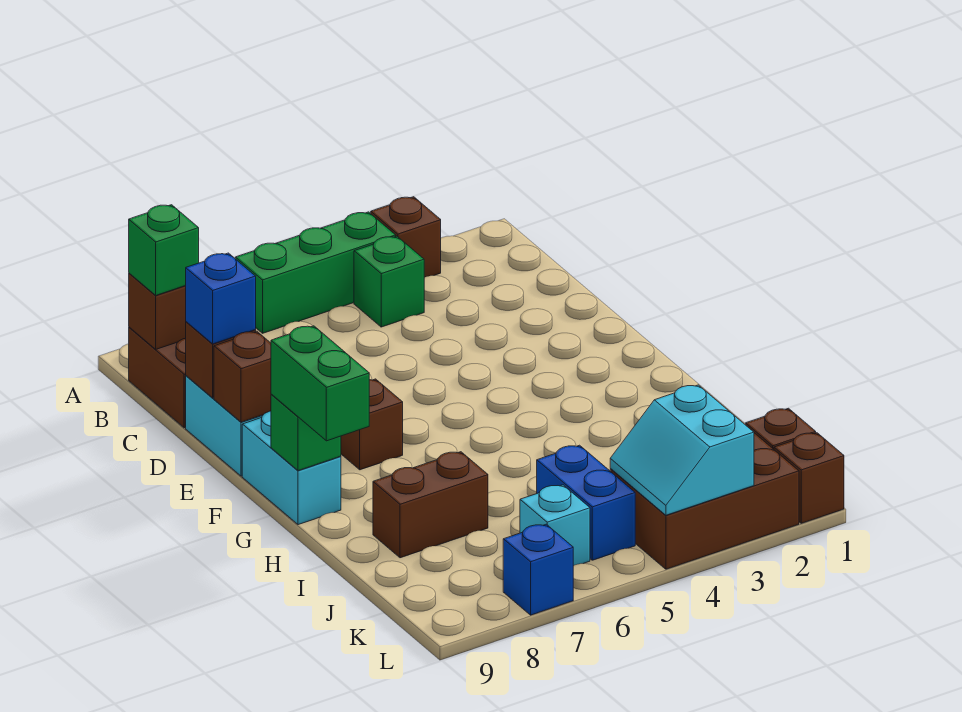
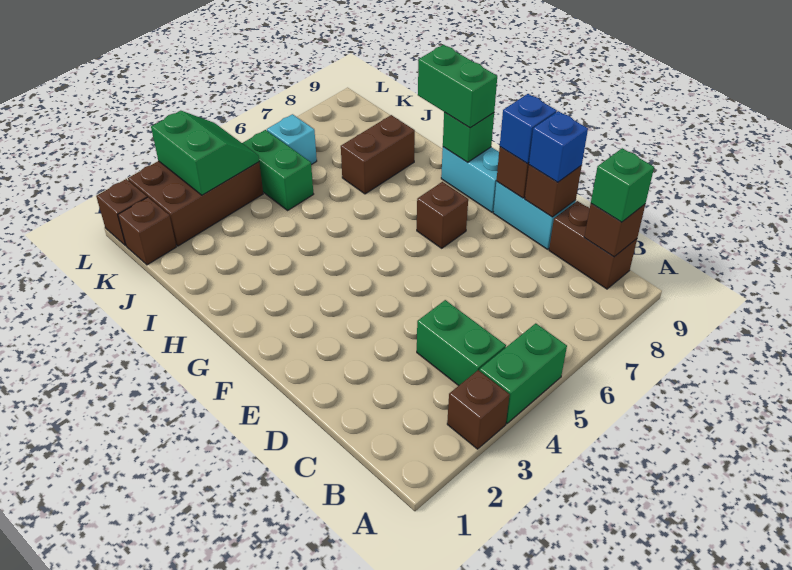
green 1x3 brick [235,212,396,333] -> green 1x2 brick [479,323,567,424]
green 1x1 brick [354,236,424,327] -> green 1x2 brick [417,300,506,386]
blue 1x2 brick [537,445,635,560] -> green 1x2 brick [242,130,313,210]
cyan 2x2 slope [610,385,754,515] -> green 2x2 slope [151,111,259,195]
blue 1x1 brick [503,524,573,615] -> blue 1x1 brick moved to [500,94,557,163]

